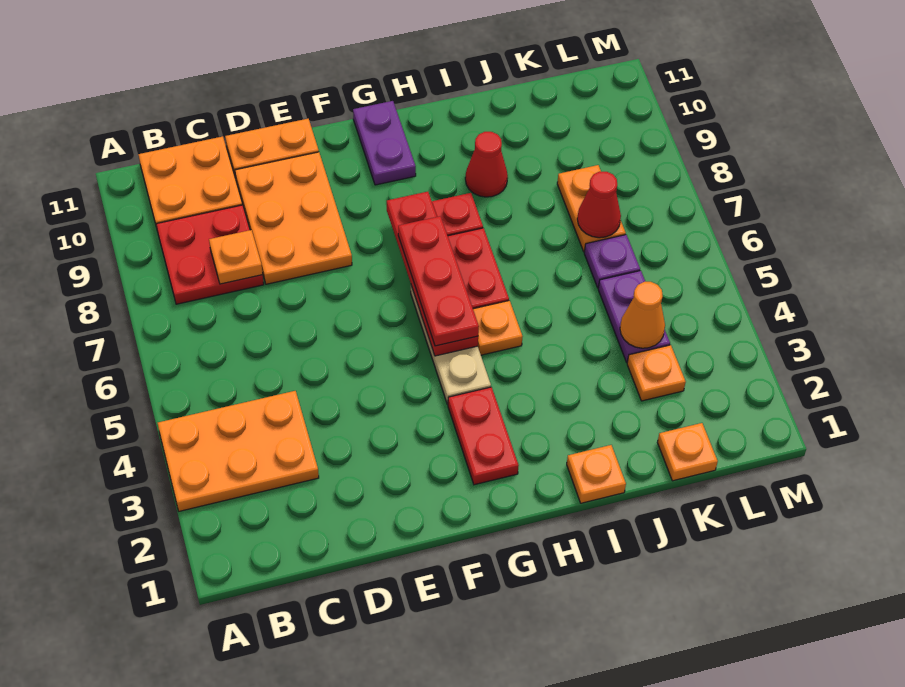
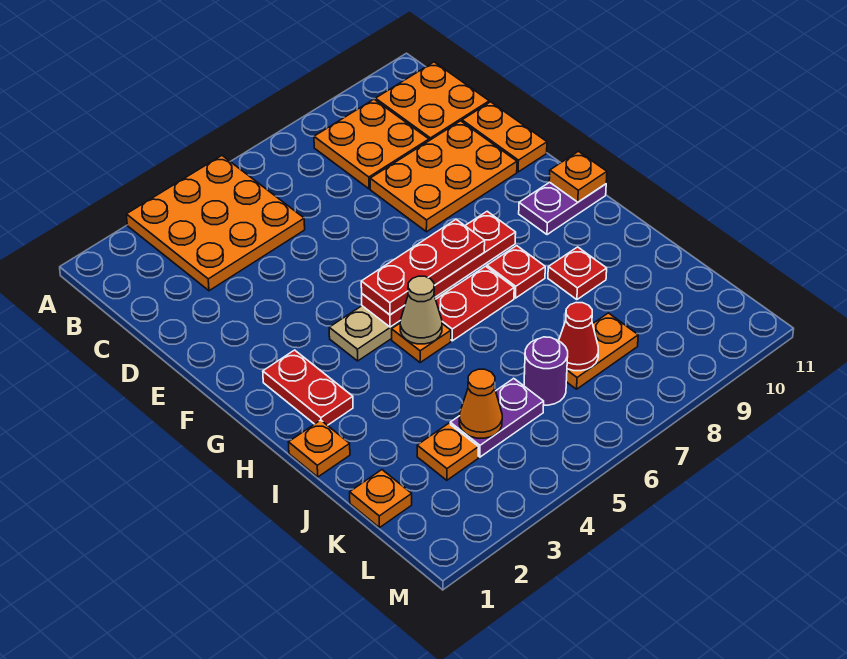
orange 2x3 plate [158,391,319,511] -> orange 3x3 plate [126,156,305,291]
red 2x2 plate [156,205,264,304] -> orange 2x2 plate [314,99,429,189]
orange 1x1 plate [209,230,263,284] -> orange 1x1 plate moved to [549,151,607,202]
red 1x2 plate [448,387,519,485] -> red 1x2 plate turned to [263,350,353,425]
none -> tan 1x1 cone [400,276,442,344]
red 1x1 cone [465,132,508,197] -> red 1x1 plate [548,247,607,300]
purple 1x1 plate [584,235,640,288] -> purple 1x1 round brick [524,337,568,405]

